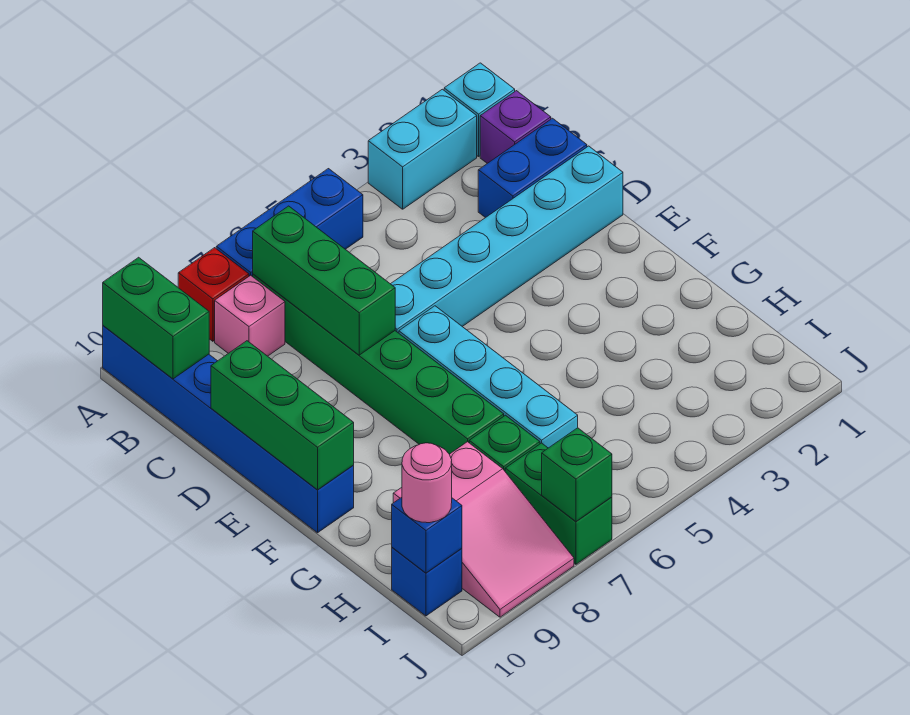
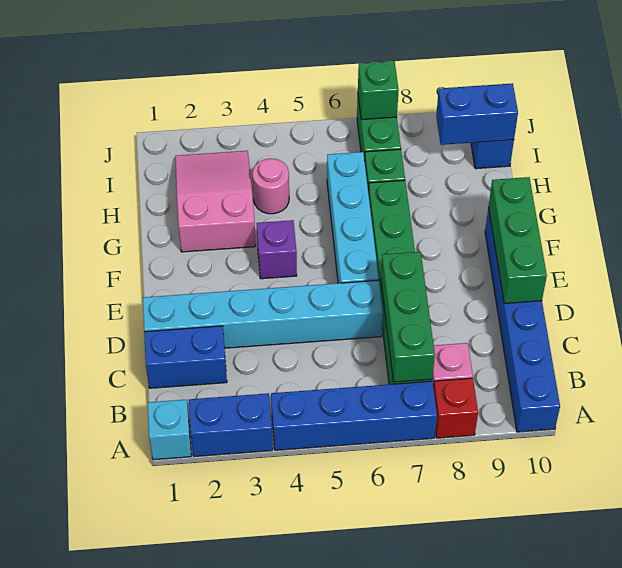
cyan 1x2 brick [368,89,477,209] -> blue 1x2 brick [189,393,273,457]
blue 1x3 brick [216,169,363,277] -> blue 1x4 brick [271,381,437,450]
green 1x2 brick [103,257,209,379] -> none
purple 1x1 brick [480,91,551,163] -> purple 1x1 brick moved to [257,220,297,279]
pink 2x3 slope [393,442,574,617] -> pink 2x3 slope moved to [175,151,256,252]
blue 1x1 brick [392,497,462,573] -> blue 1x2 brick [436,83,518,145]
pink 1x1 round brick [402,443,452,523] -> pink 1x1 round brick moved to [253,158,289,214]

